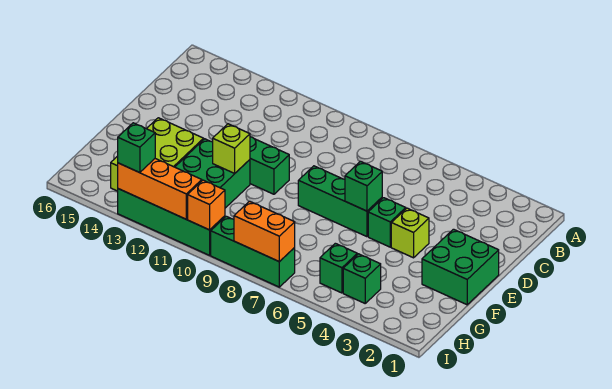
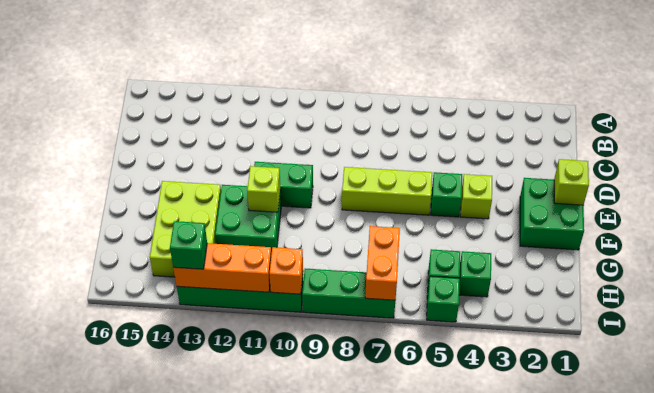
none -> lime 1x1 brick [554,159,589,205]
green 1x3 brick [298,166,382,237] -> lime 1x3 brick [342,167,432,215]
green 1x1 brick [345,161,382,211] -> green 1x1 brick moved to [427,276,460,322]
orange 1x2 brick [234,201,295,262] -> orange 1x2 brick turned to [365,226,400,300]

